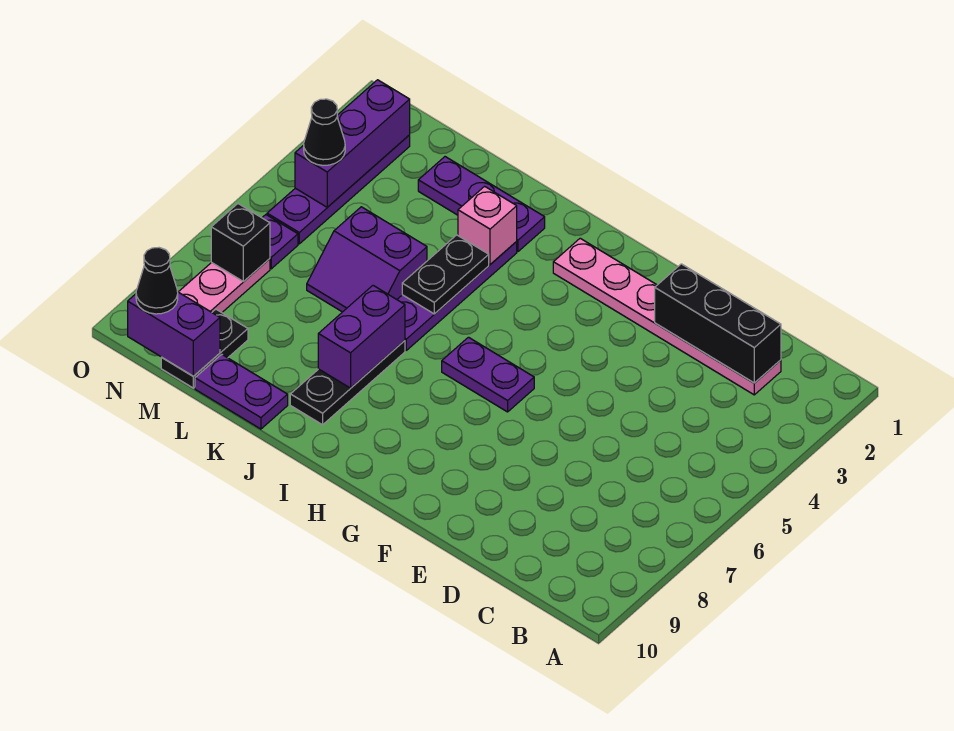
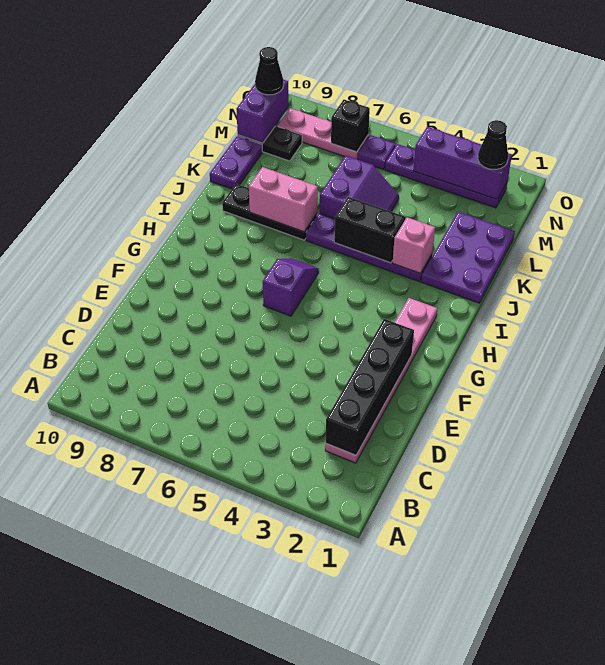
black 1x3 brick [655,264,781,383] -> black 1x4 brick [326,319,414,455]
purple 1x2 plate [442,337,534,412] -> purple 1x2 slope [263,258,319,316]
purple 1x3 plate [418,157,545,251] -> purple 2x3 plate [421,212,515,303]
black 1x2 plate [402,235,489,314] -> black 1x2 brick [334,197,405,263]
purple 1x2 brick [318,286,405,388] -> pink 1x2 brick [249,167,318,232]
purple 2x2 slope [307,207,427,312] -> purple 2x2 slope turned to [319,156,399,218]
black 1x1 cone [304,99,345,165] -> black 1x1 cone moved to [478,120,508,170]

